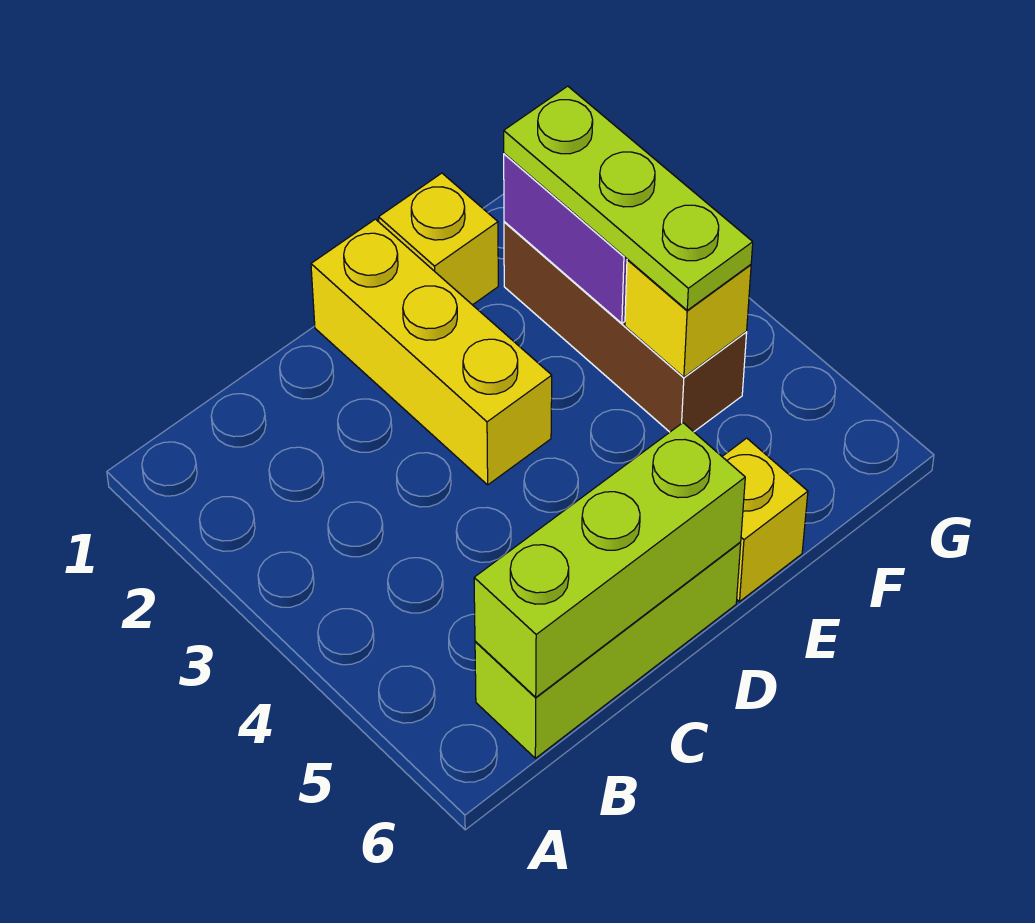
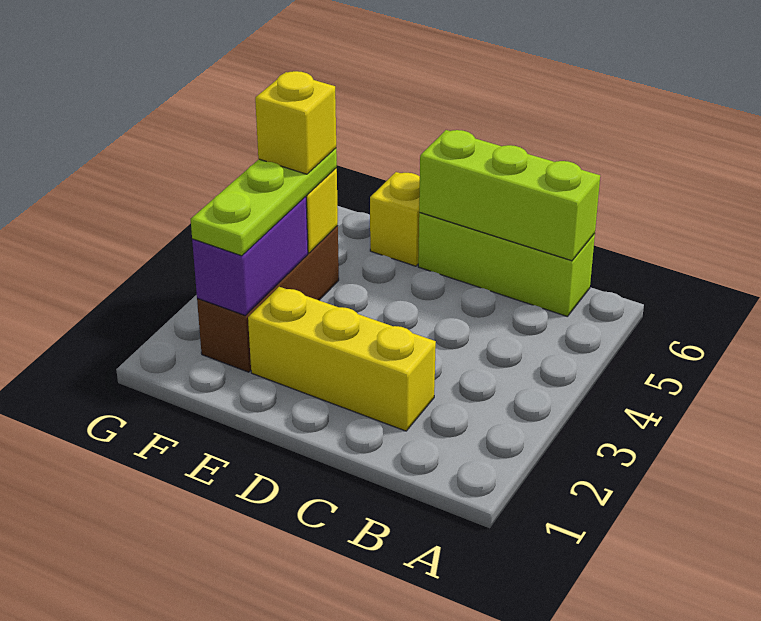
yellow 1x3 brick [311,219,552,485] -> yellow 1x3 brick turned to [248,287,436,431]
yellow 1x1 brick [379,173,498,305] -> yellow 1x1 brick moved to [255,71,336,174]

